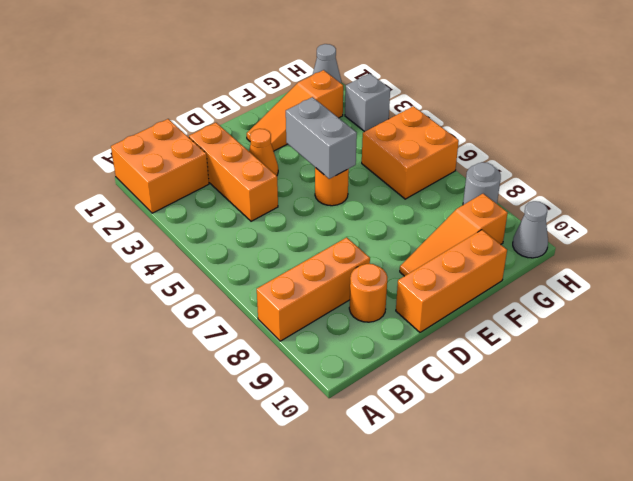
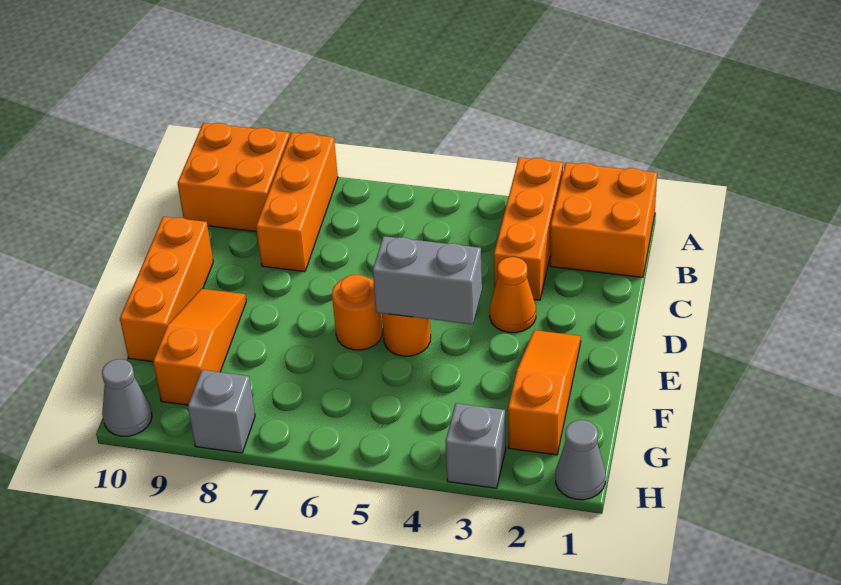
orange 1x3 brick [189,123,278,221] -> orange 1x3 brick turned to [494,157,563,300]
orange 1x1 round brick [349,264,387,322] -> orange 1x1 round brick moved to [332,275,383,350]
orange 2x2 brick [362,106,459,199] -> orange 2x2 brick moved to [178,123,290,232]
grey 1x1 round brick [463,162,501,205] -> grey 1x1 brick [188,370,255,453]

